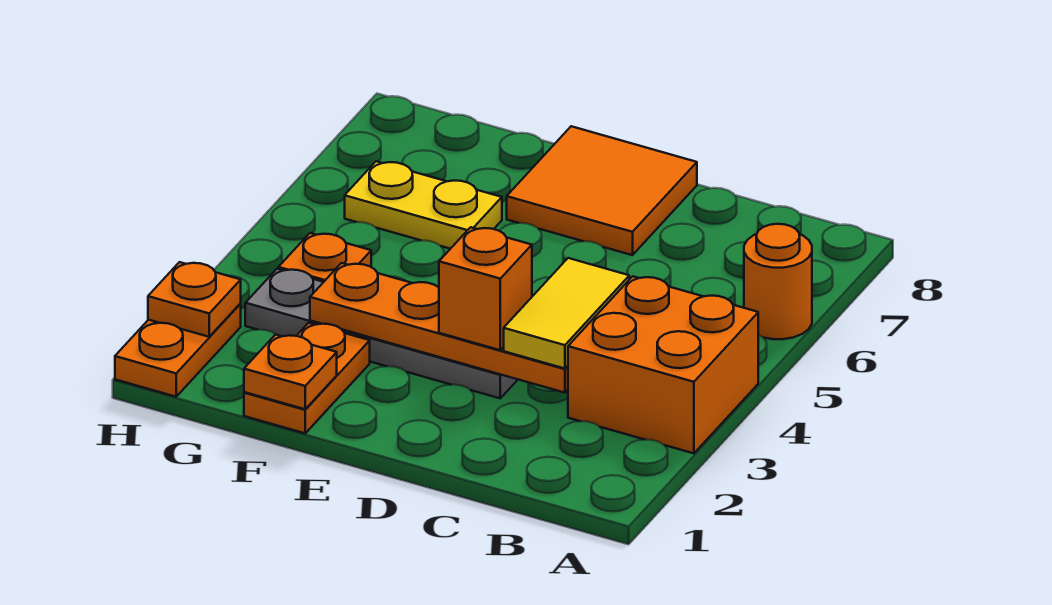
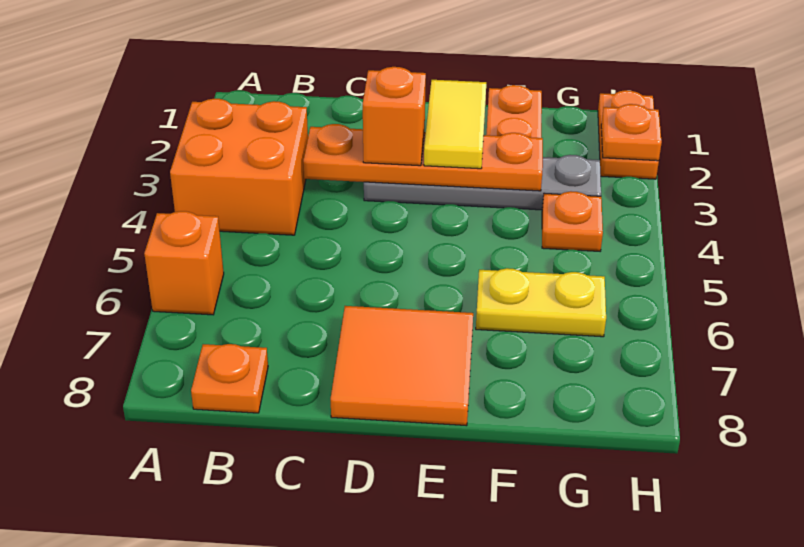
orange 1x1 round brick [744,224,812,339] -> orange 1x1 brick [144,211,224,315]
yellow 1x2 tile [504,258,629,369] -> yellow 1x2 tile moved to [424,80,486,169]
orange 1x1 plate [244,335,337,409] -> orange 1x1 plate moved to [191,344,268,413]

